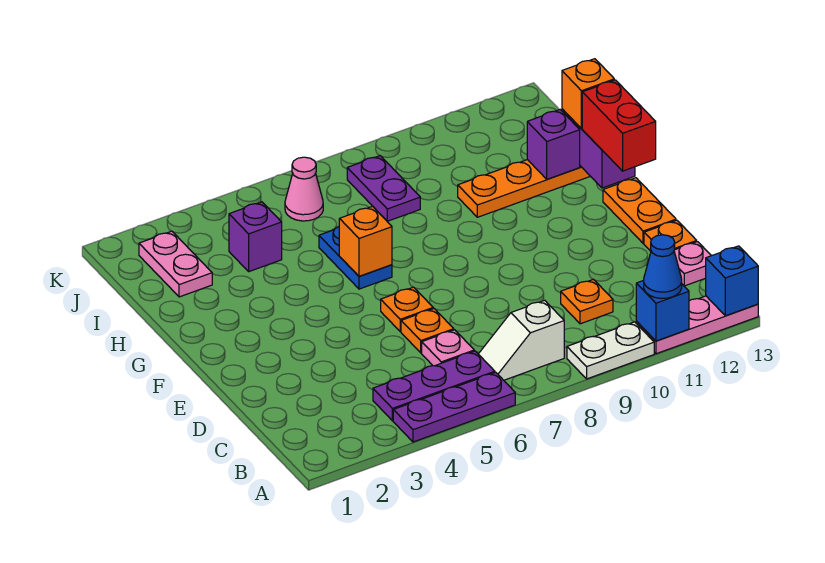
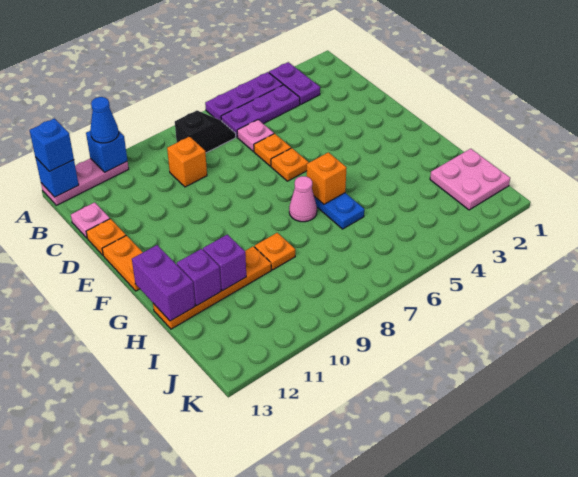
white 1x2 plate [567,322,654,379] -> none
none -> blue 1x1 brick [30,118,74,171]
white 1x2 slope [479,300,564,380] -> black 1x2 slope [175,111,236,153]
orange 1x1 plate [561,279,613,324] -> orange 1x1 plate moved to [255,233,295,270]
red 1x2 brick [582,80,656,171] -> none
orange 1x1 brick [562,59,614,129] -> orange 1x1 brick moved to [167,137,207,187]
pink 1x2 plate [139,231,212,297] -> pink 2x2 plate [430,149,510,210]
purple 1x1 brick [229,202,282,272] -> purple 1x1 brick moved to [203,234,246,291]
purple 1x2 plate [347,156,420,221] -> purple 1x2 plate moved to [269,62,320,104]
pink 1x1 cone [285,157,323,221] -> pink 1x1 cone moved to [289,176,317,222]

